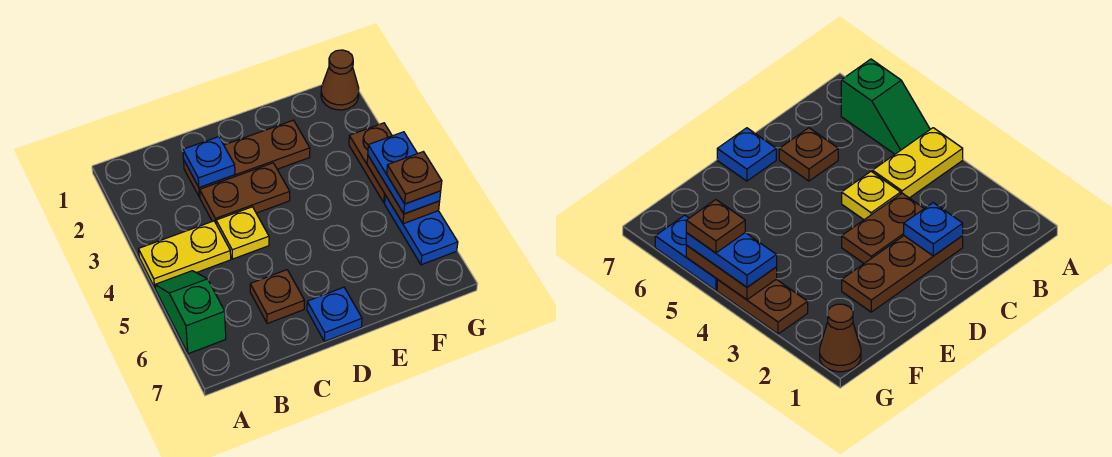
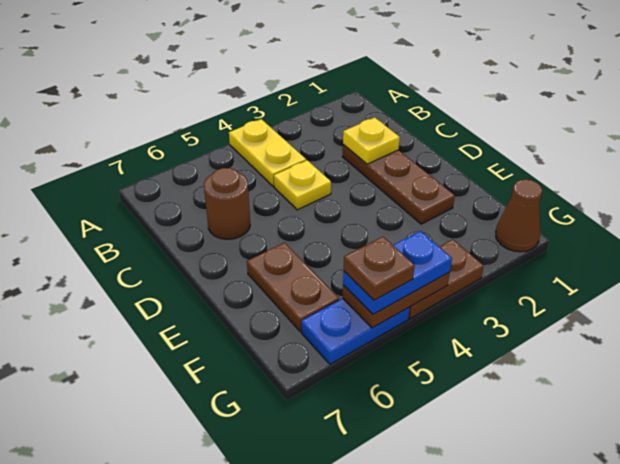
green 1x2 slope [155,271,226,354] -> none
blue 1x1 plate [183,137,235,188] -> yellow 1x1 plate [343,117,400,164]
brown 1x2 plate [200,163,290,223] -> brown 1x2 plate moved to [247,243,339,332]
brown 1x1 plate [250,270,304,324] -> brown 1x1 round brick [204,168,250,239]
blue 1x1 plate [307,287,362,342] -> none

